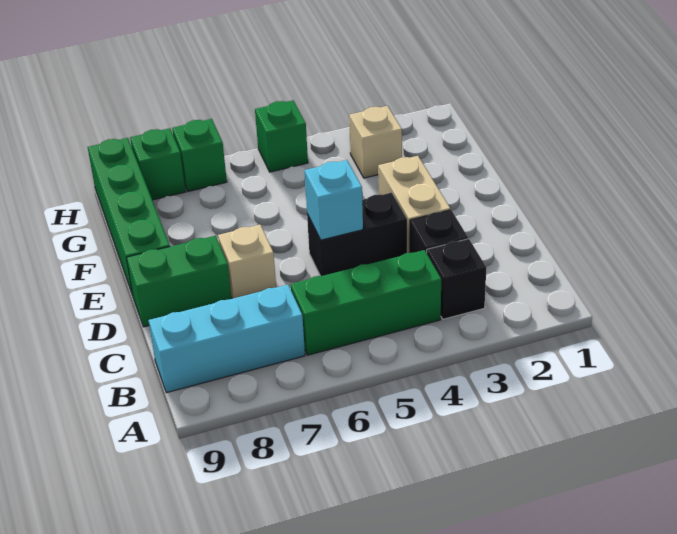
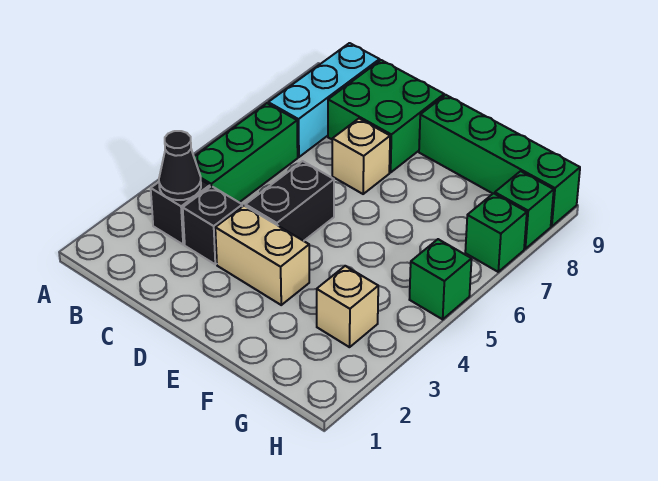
none -> black 1x1 cone [159,131,201,200]
cyan 1x1 brick [304,160,363,240] -> none
green 1x2 brick [126,236,232,327] -> green 2x2 brick [328,60,444,173]

